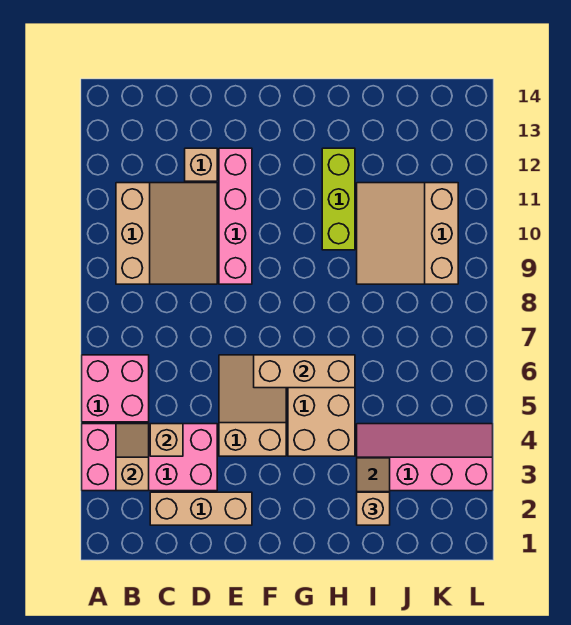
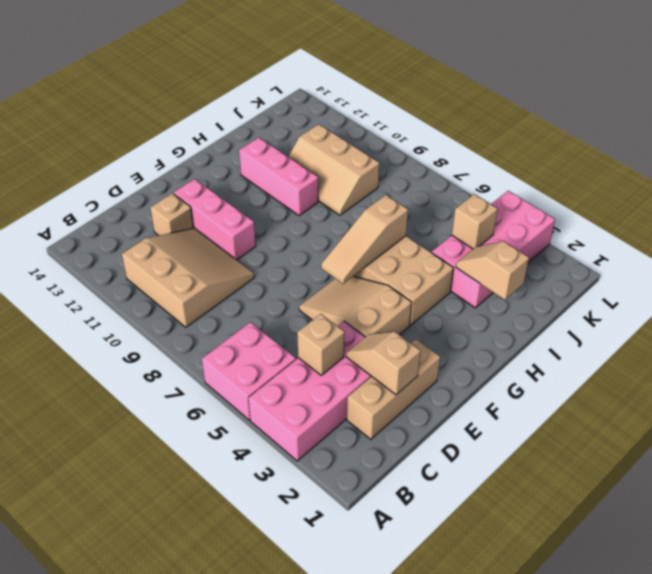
tan 1x2 slope [116,424,149,491] -> tan 1x2 slope moved to [346,332,421,395]
pink 1x4 brick [219,148,252,284] -> pink 1x3 brick [173,179,256,260]
tan 1x3 brick [254,355,355,388] -> tan 1x3 slope [321,195,408,284]
lime 1x3 brick [322,148,355,250] -> pink 1x3 brick [239,138,318,216]
tan 1x1 brick [357,492,390,525] -> tan 1x1 brick moved to [452,194,498,249]
pink 2x4 slope [357,424,493,491] -> pink 2x4 brick [432,191,555,308]
tan 3x3 slope [357,183,458,284] -> tan 2x3 slope [288,124,379,215]

